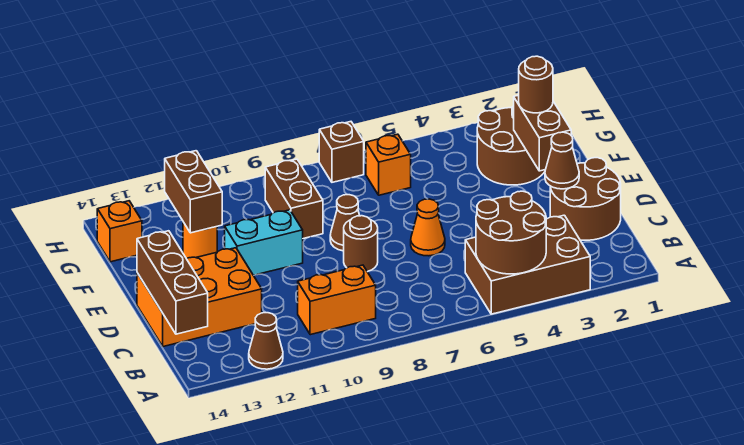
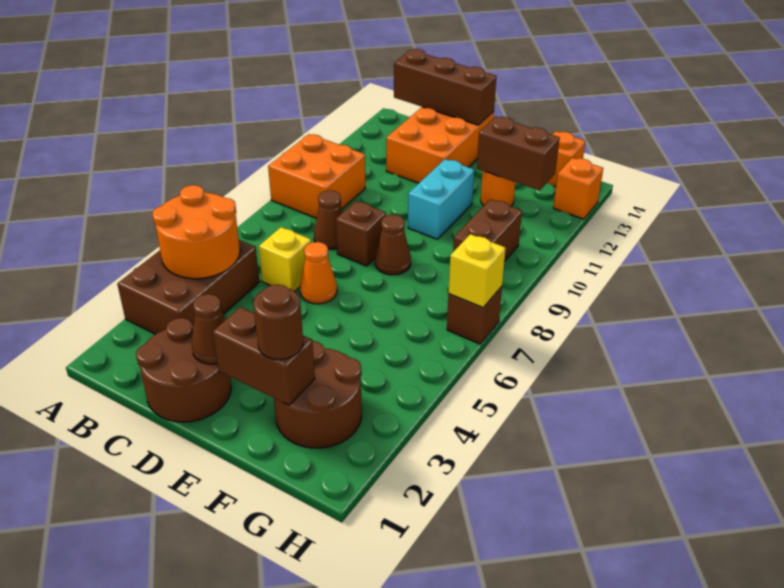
brown 2x2 round brick [476,191,546,274] -> orange 2x2 round brick [152,185,240,279]
brown 1x1 cone [249,313,283,369] -> brown 1x1 cone moved to [314,190,343,249]
orange 1x2 brick [298,265,376,335] -> orange 2x2 brick [268,134,365,218]
none -> yellow 1x1 brick [258,227,311,291]
brown 1x1 round brick [344,216,378,272] -> brown 1x1 brick [336,201,386,266]
brown 1x2 brick [265,159,323,239] -> brown 1x2 brick turned to [453,199,522,262]
orange 1x1 brick [366,134,411,195] -> orange 1x1 brick moved to [553,158,603,219]
none -> yellow 1x1 brick [449,234,506,308]

